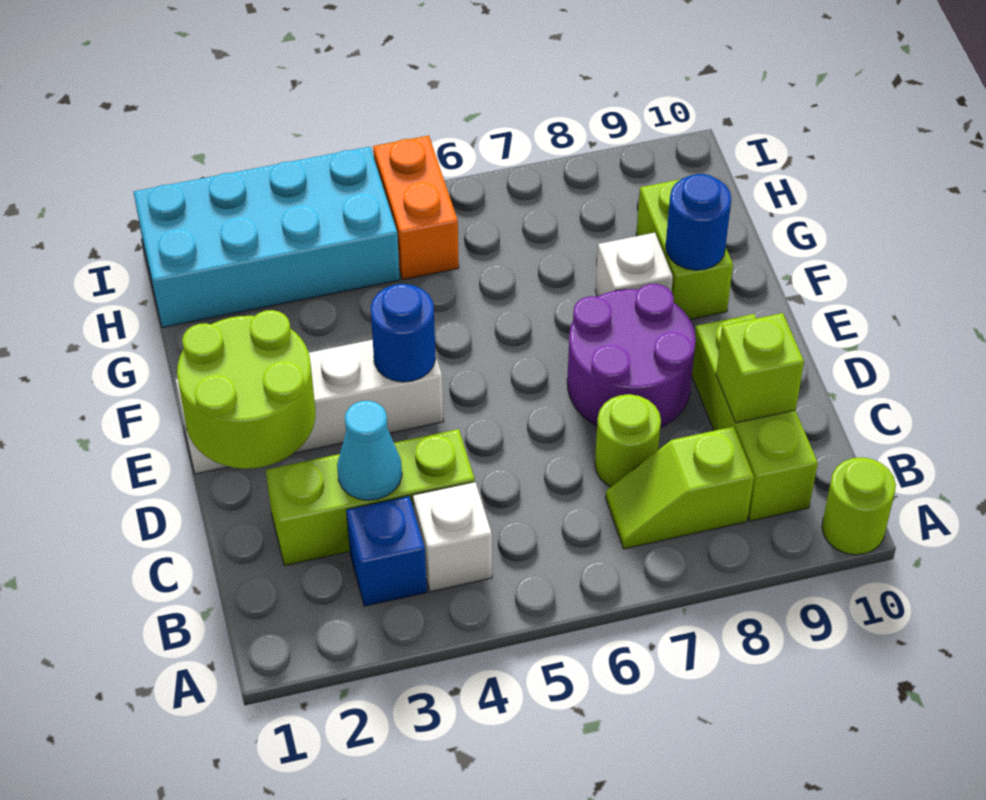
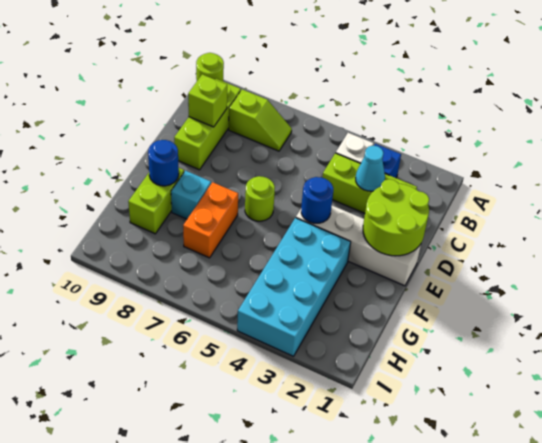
lime 1x1 round brick [595,394,661,487] -> lime 1x1 round brick moved to [245,176,275,221]
purple 2x2 round brick [567,284,696,428] -> none
white 1x1 brick [595,233,673,296] -> cyan 1x1 brick [171,171,211,219]
cyan 2x4 brick [134,147,400,327] -> cyan 2x4 brick turned to [237,218,351,356]
orange 1x2 brick [373,135,459,280] -> orange 1x2 brick moved to [183,182,238,258]

